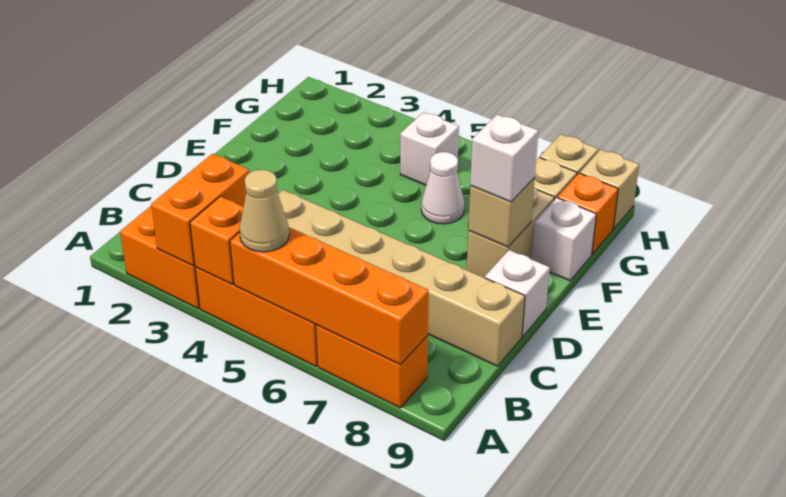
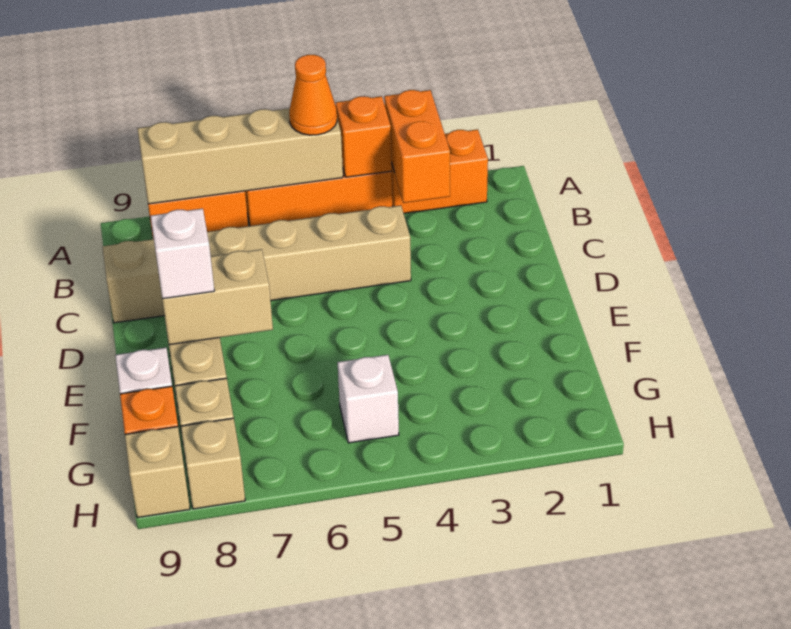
orange 1x4 brick [230,227,429,365] -> tan 1x4 brick [137,108,343,204]
tan 1x1 cone [239,170,289,252] -> orange 1x1 cone [289,55,337,135]
white 1x1 brick [485,250,550,337] -> none
tan 1x1 brick [468,177,535,247] -> tan 1x2 brick [160,249,273,345]
white 1x1 cone [421,152,464,224] -> none

